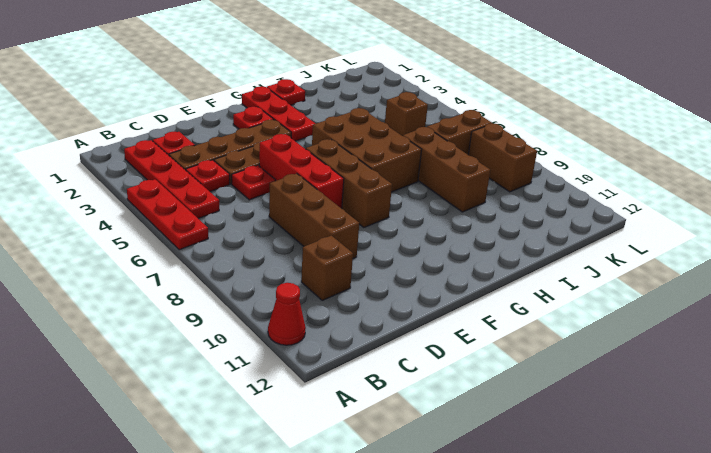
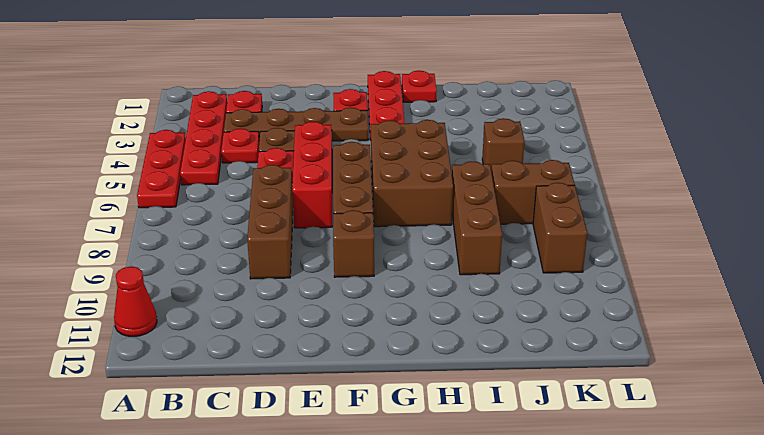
brown 1x1 brick [301,236,353,300] -> brown 1x1 brick moved to [333,210,374,277]

